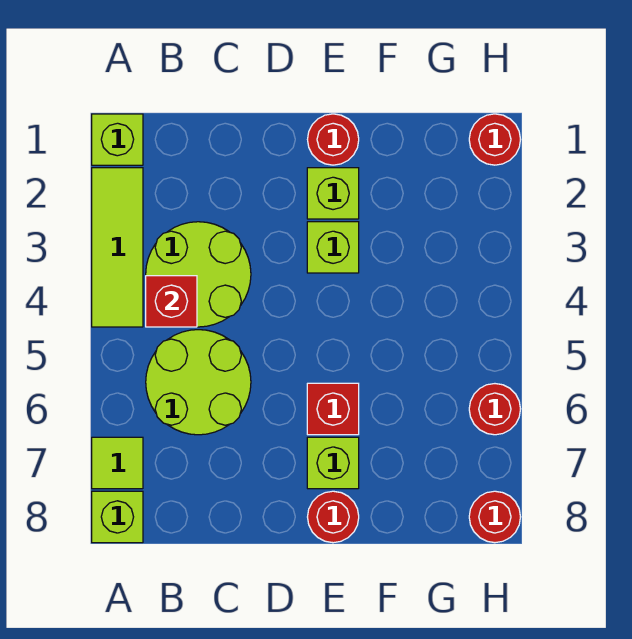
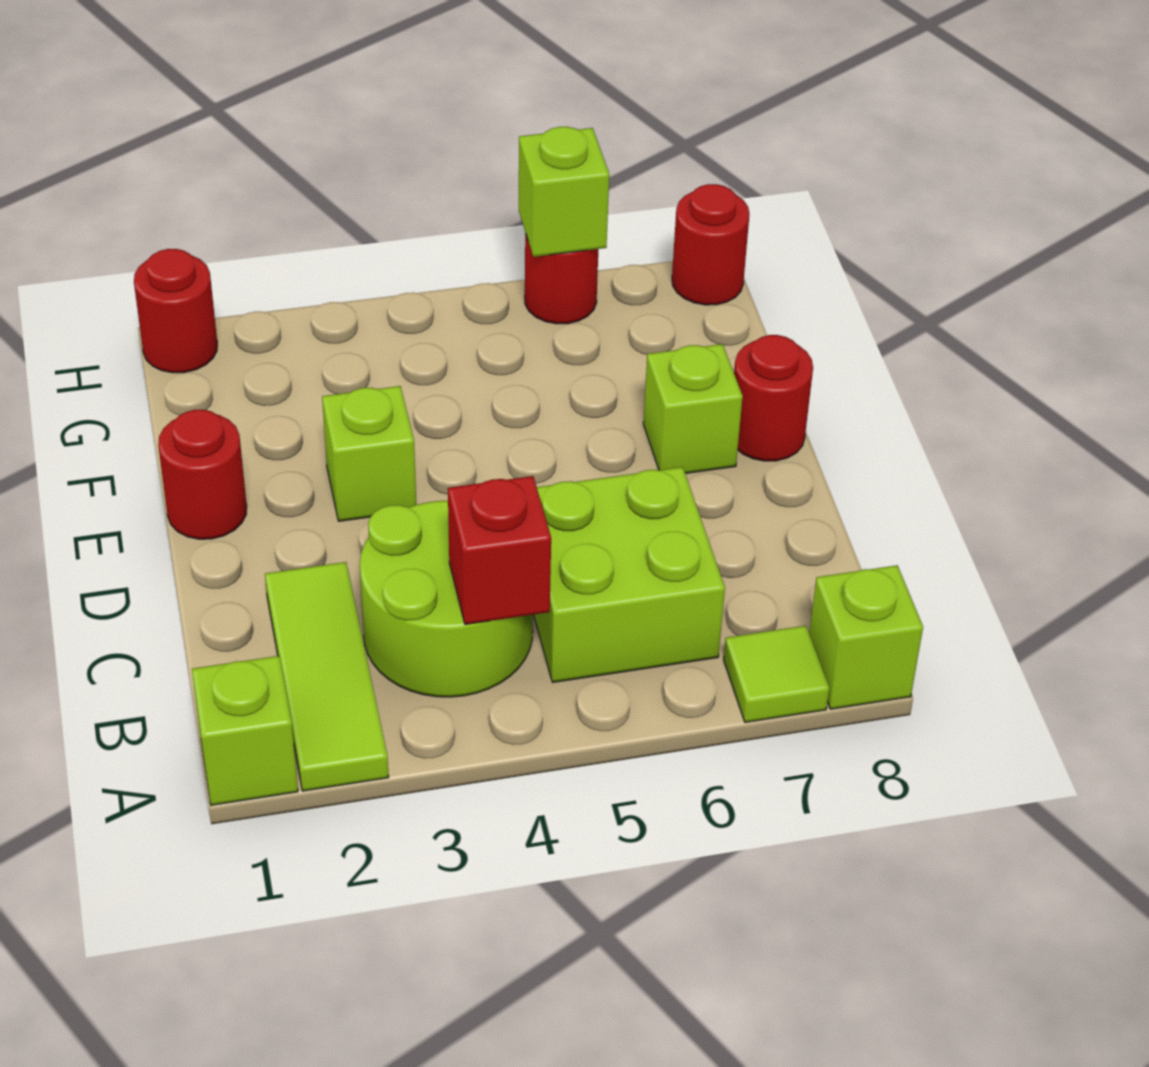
lime 1x3 tile [92,168,143,327] -> lime 1x3 tile turned to [265,562,389,791]
lime 2x2 round brick [146,330,251,435] -> lime 2x2 brick [534,467,725,682]
lime 1x1 brick [307,168,359,219] -> lime 1x1 brick moved to [519,127,609,257]
red 1x1 brick [307,383,359,435] -> none

